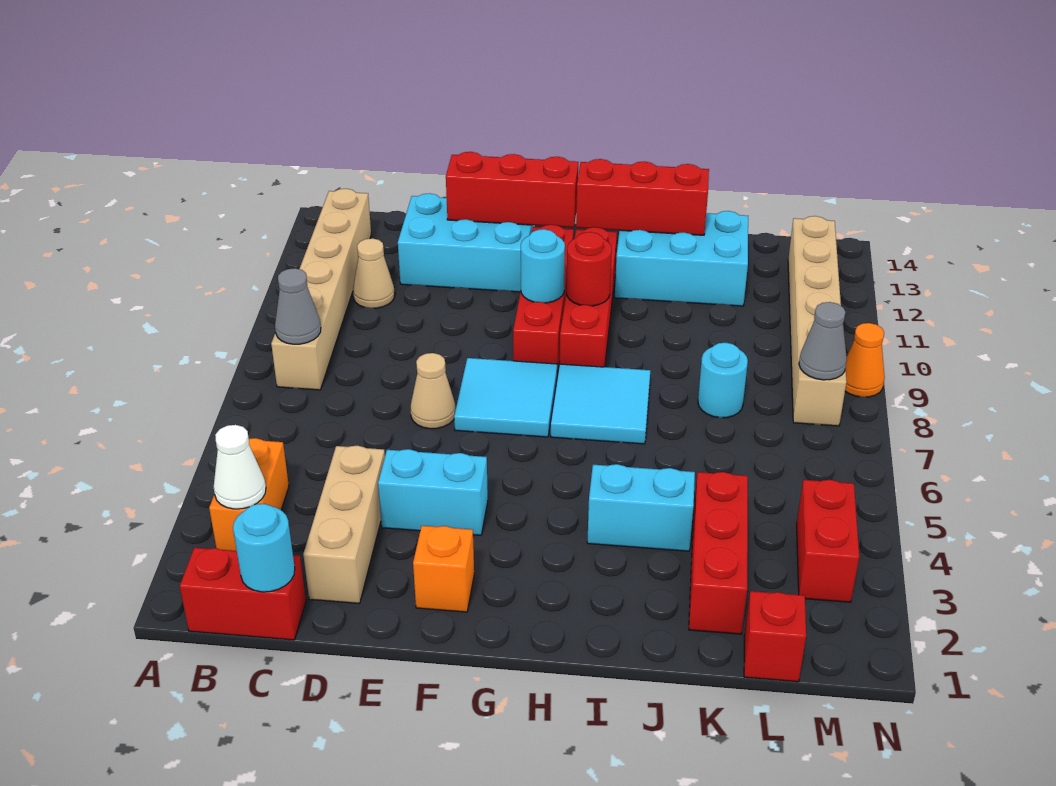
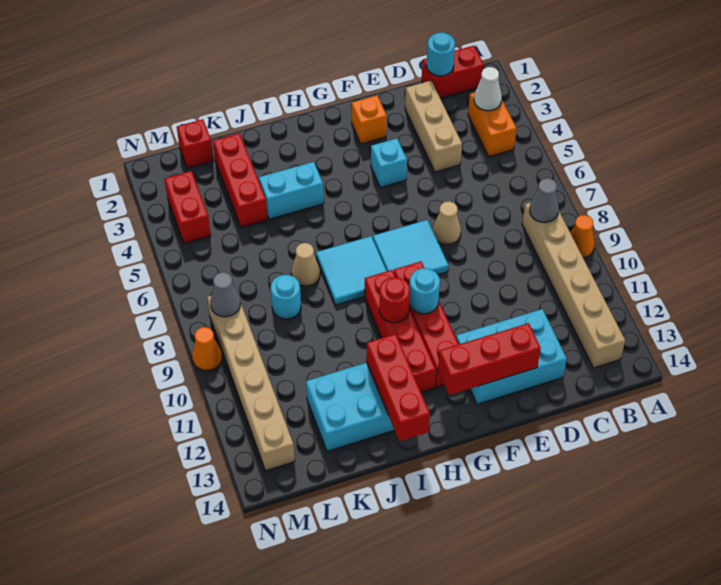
none -> orange 1x1 cone [571,215,595,258]
tan 1x1 cone [353,238,395,308] -> tan 1x1 cone moved to [291,243,320,286]
cyan 1x2 brick [378,449,488,535] -> cyan 1x1 brick [371,138,407,188]
red 1x3 brick [576,159,709,235] -> red 1x3 brick turned to [367,334,430,441]

